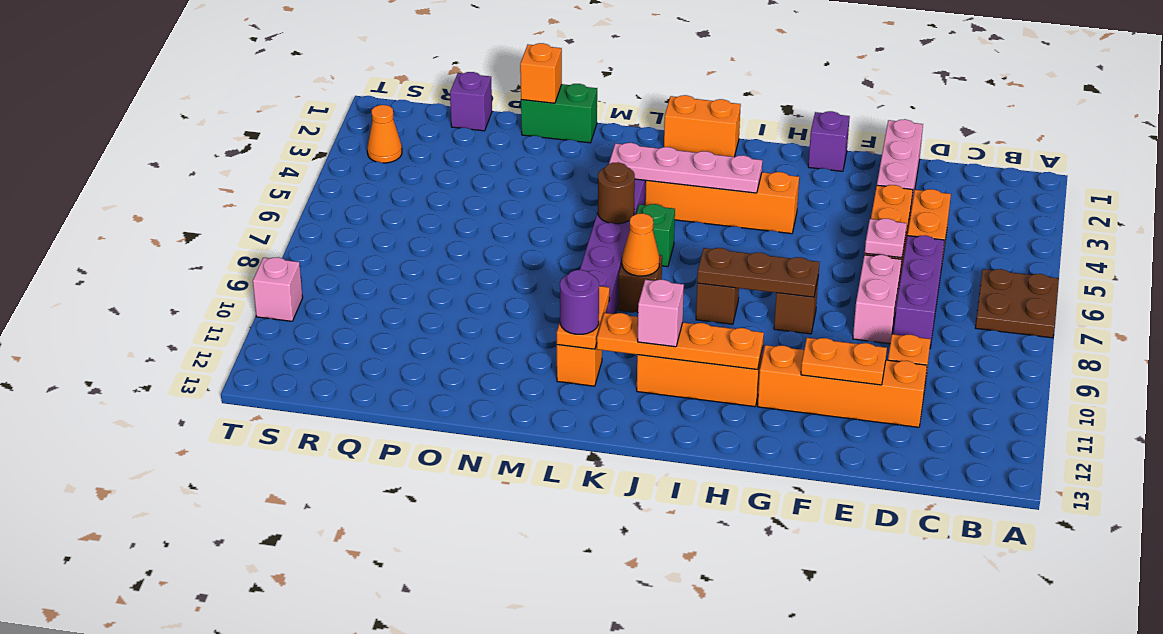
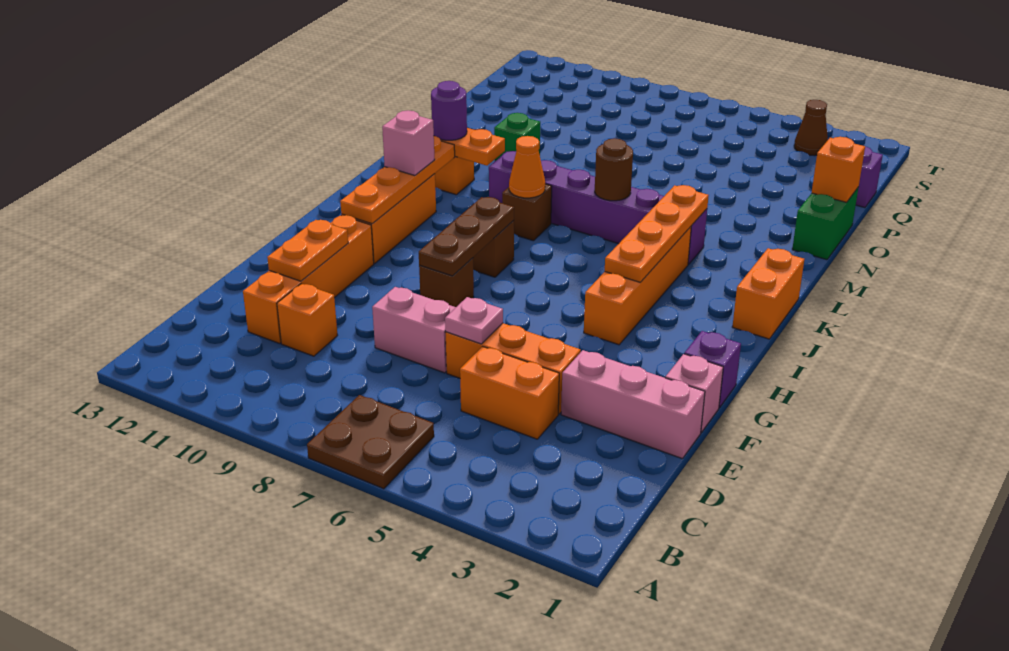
purple 1x3 brick [893,235,944,347] -> none
pink 1x4 plate [609,143,762,193] -> orange 1x4 plate [605,185,709,282]
green 1x1 brick [636,204,675,267] -> green 1x1 brick moved to [494,113,540,161]
orange 1x1 cone [367,105,402,163] -> brown 1x1 cone [794,100,828,156]
pink 1x1 brick [253,257,303,321] -> pink 1x1 brick moved to [665,354,723,432]

